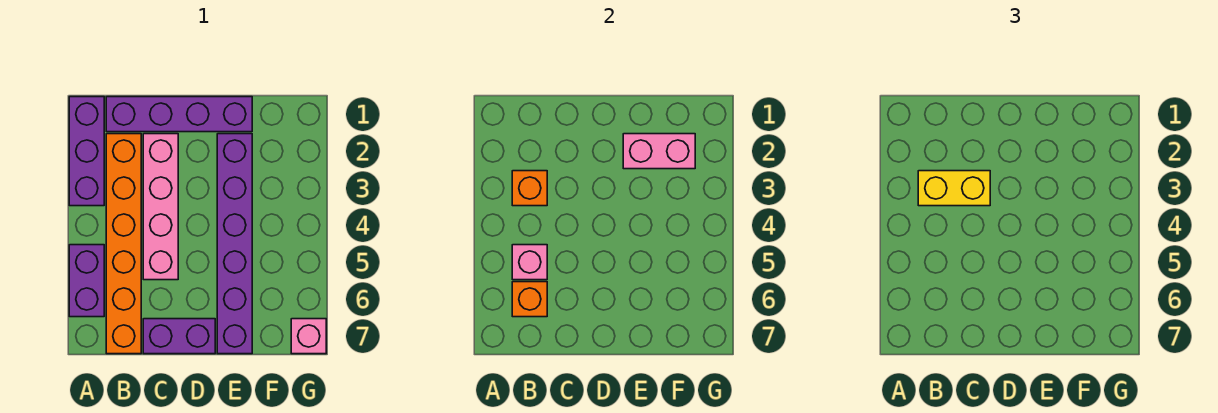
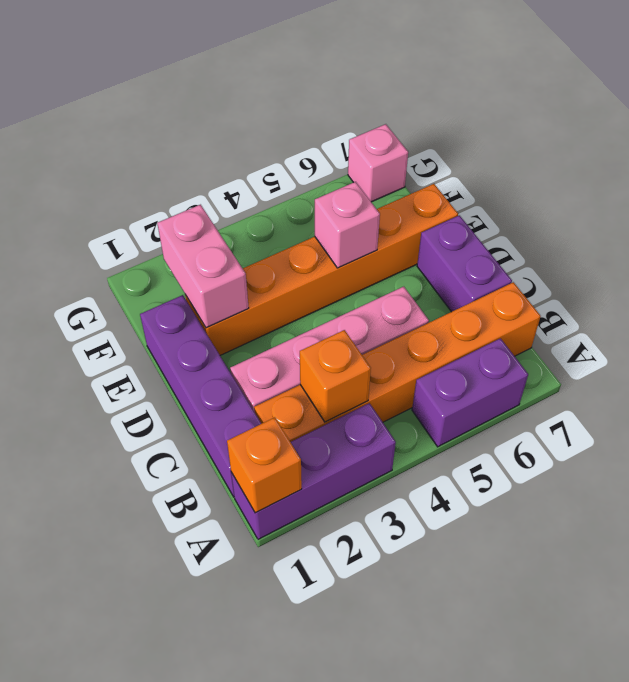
yellow 1x2 brick [918,171,990,206] -> none
pink 1x1 brick [512,245,547,280] -> pink 1x1 brick moved to [315,182,380,268]
orange 1x1 brick [512,282,547,317] -> orange 1x1 brick moved to [227,417,302,513]
purple 1x6 brick [217,134,252,354] -> orange 1x6 brick [185,184,458,355]

